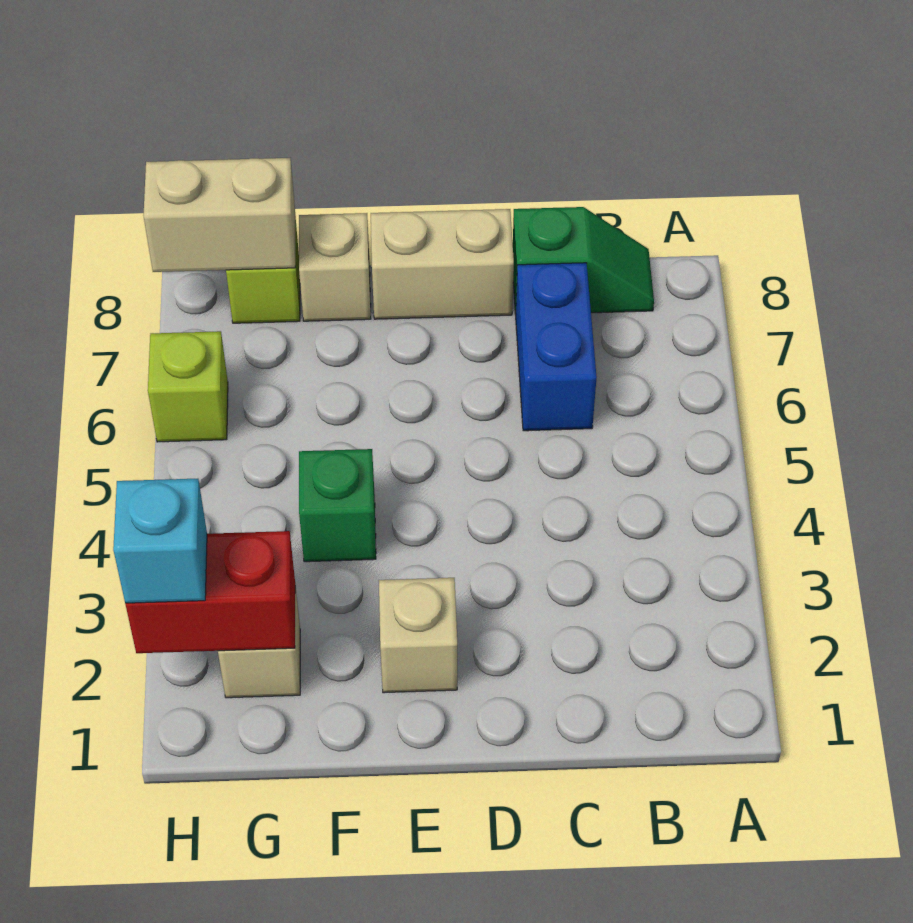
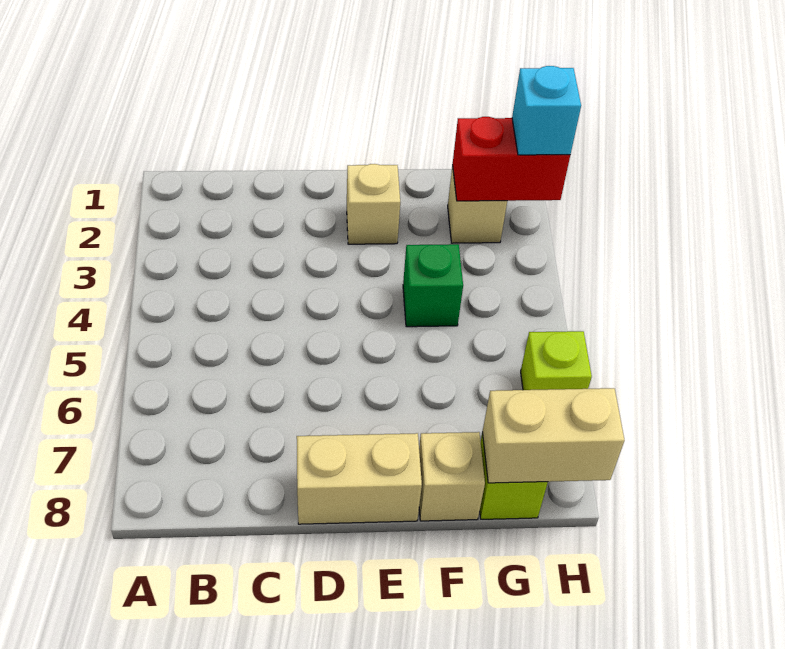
green 1x2 slope [513,207,654,314] -> none
blue 1x2 brick [516,263,597,431] -> none

